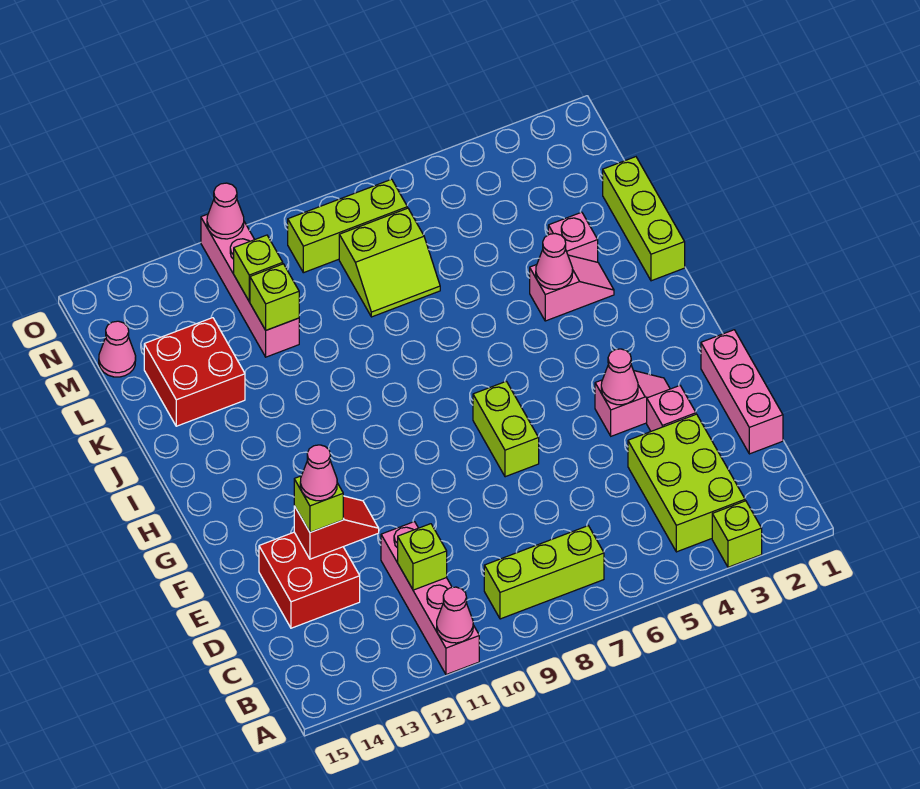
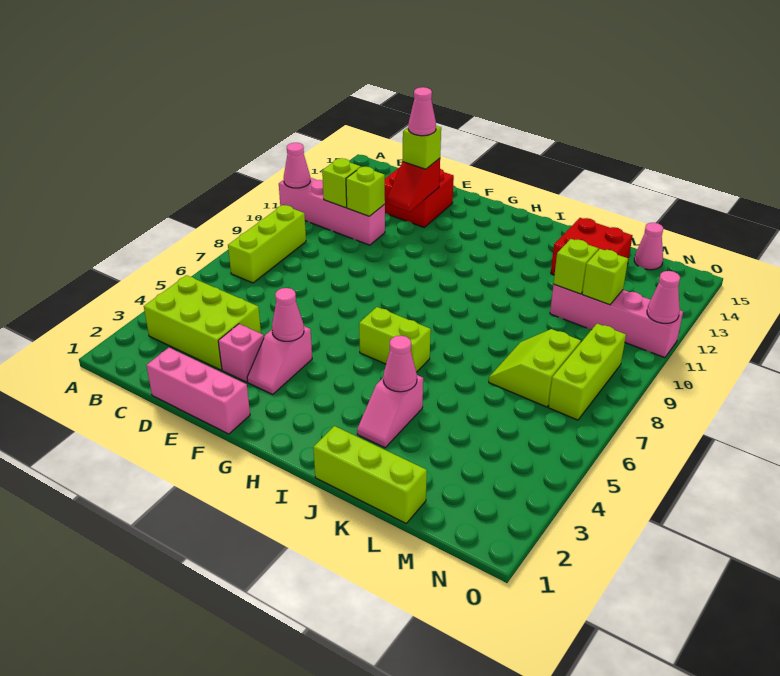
lime 1x1 brick [712,501,762,567] -> lime 1x1 brick moved to [346,167,385,216]
lime 1x2 brick [473,381,539,477] -> lime 1x2 brick moved to [359,307,431,372]
pink 1x1 brick [548,212,598,262] -> none

